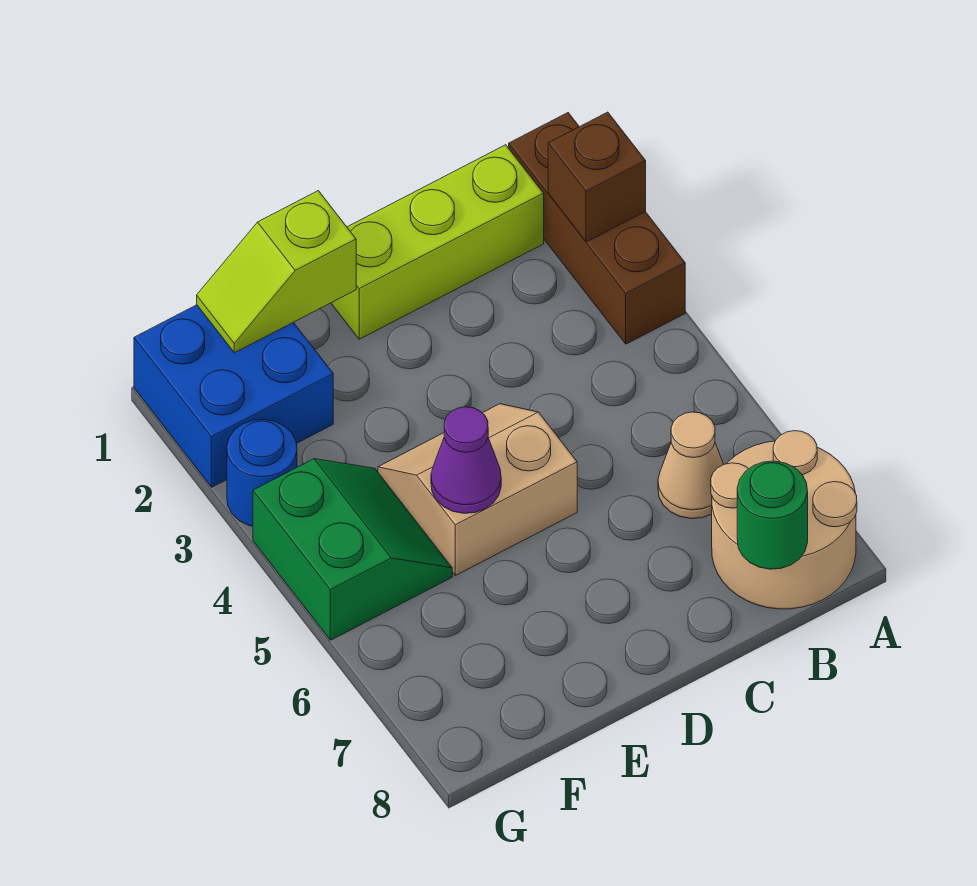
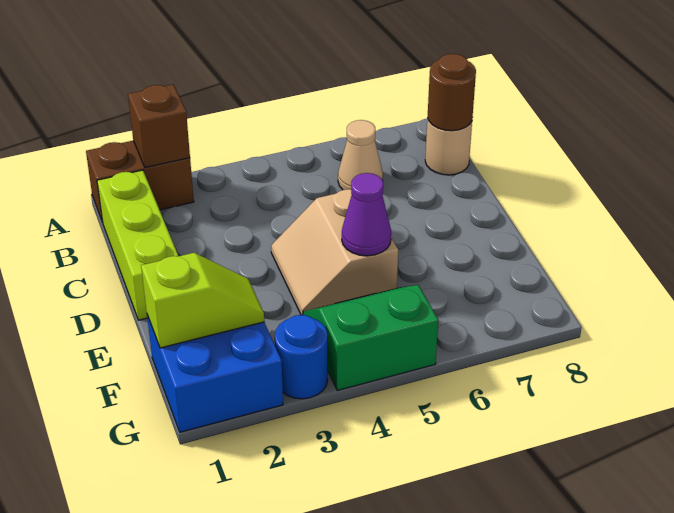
brown 1x3 brick [509,113,685,344] -> brown 1x2 brick [86,141,194,223]
tan 2x2 round brick [711,431,857,609] -> tan 1x1 round brick [425,118,472,175]
green 1x1 round brick [737,461,808,569] -> brown 1x1 round brick [428,54,476,131]
lime 1x2 slope [197,191,356,353] -> lime 1x2 slope turned to [141,253,264,348]

